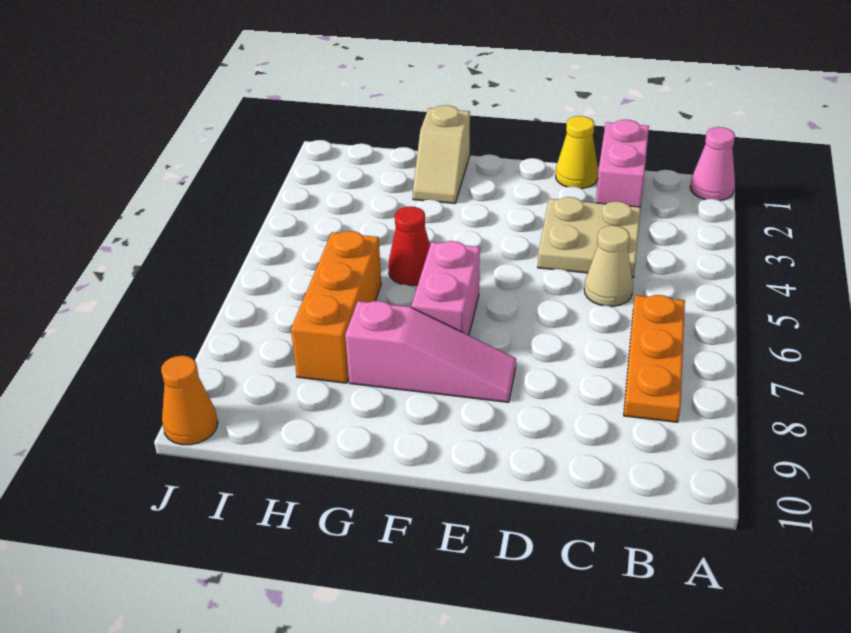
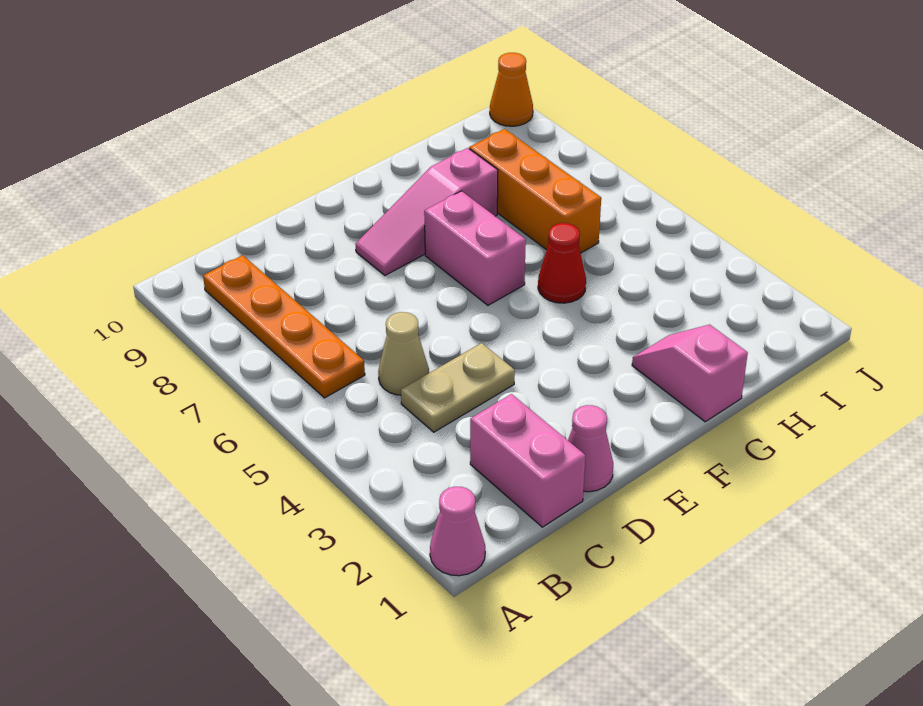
orange 1x3 plate [624,295,685,422] -> orange 1x4 plate [203,255,365,398]
tan 2x2 plate [538,197,641,277] -> tan 1x2 plate [401,343,515,432]
yellow 1x1 cone [556,116,598,189] -> pink 1x1 cone [568,405,613,492]
tan 1x2 slope [413,105,470,203] -> pink 1x2 slope [632,325,748,422]

